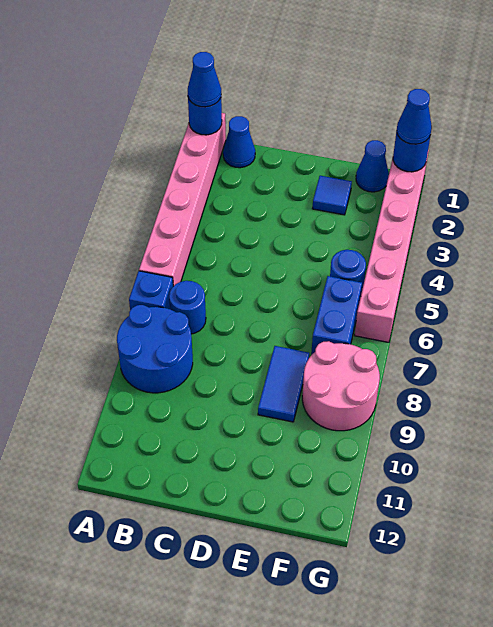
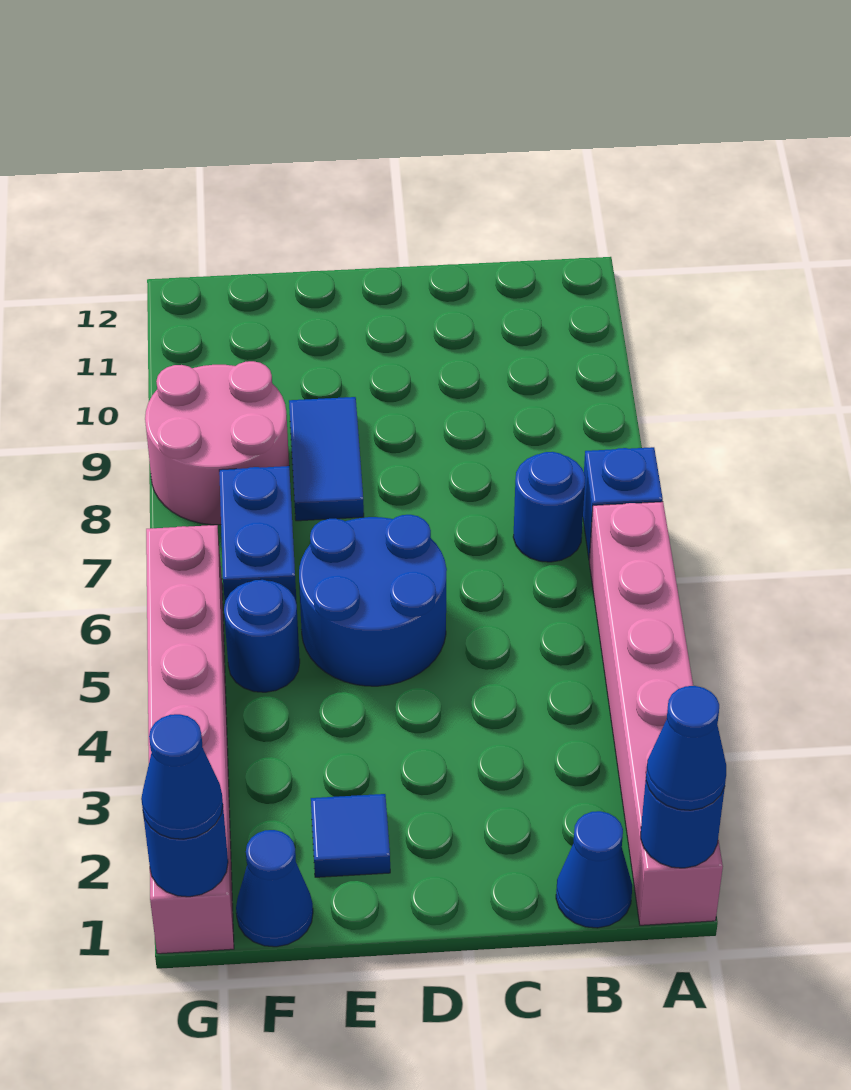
blue 2x2 round brick [117,305,193,393] -> blue 2x2 round brick moved to [299,515,447,686]

